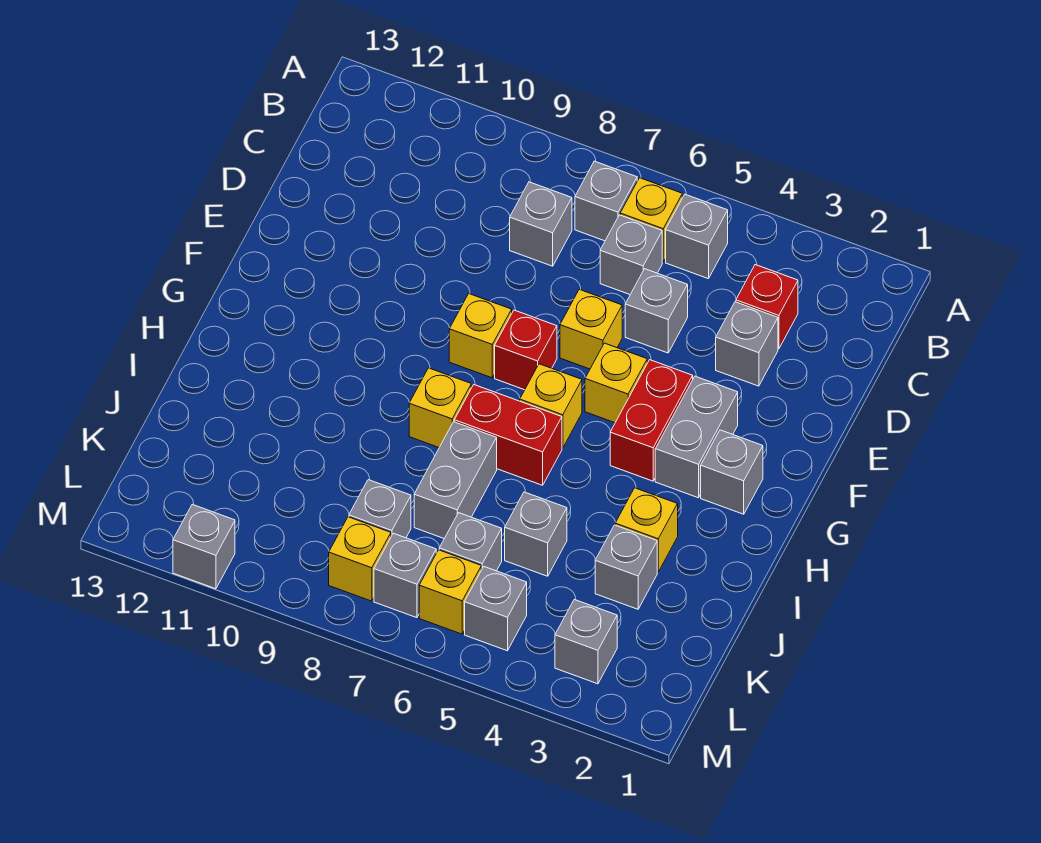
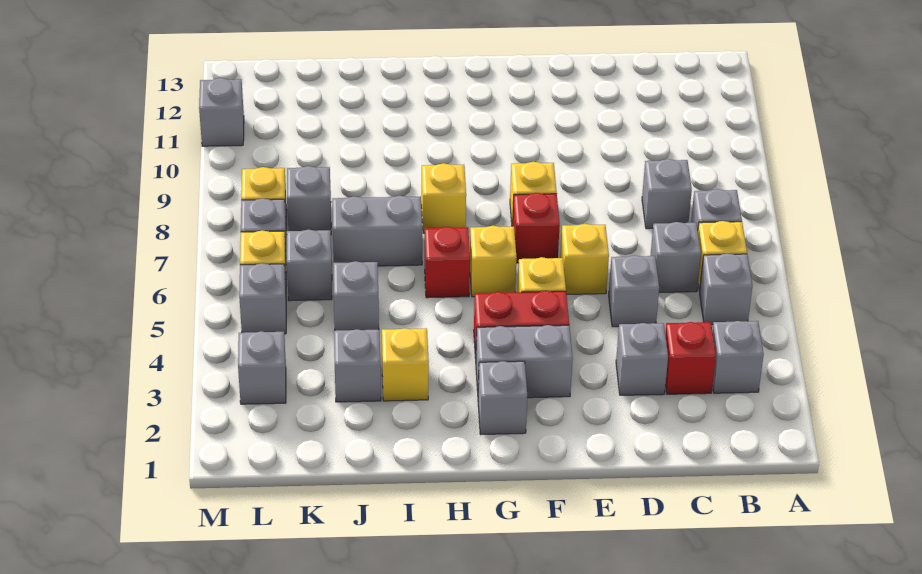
none -> grey 1x1 brick [712,321,764,393]
red 1x2 brick [454,385,562,485] -> red 1x1 brick [425,227,470,298]

